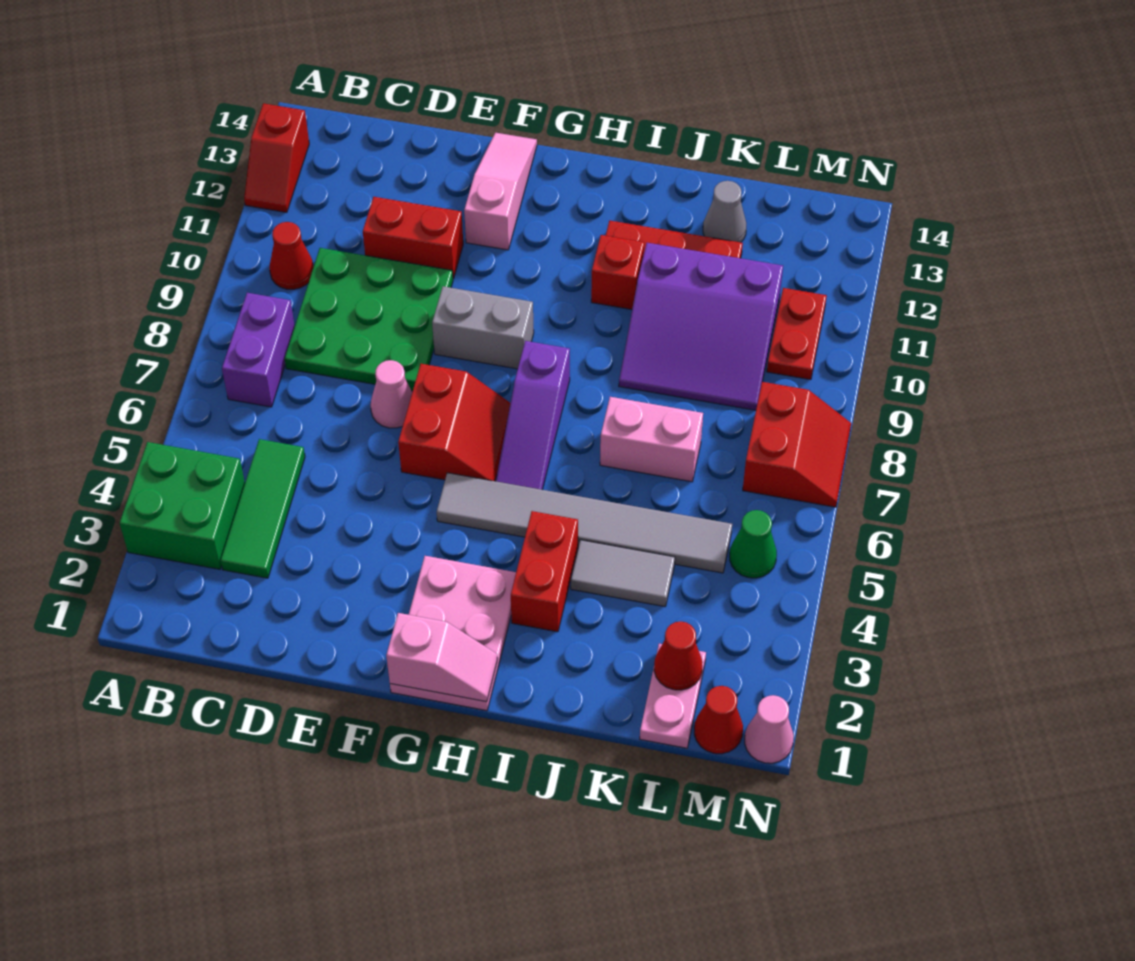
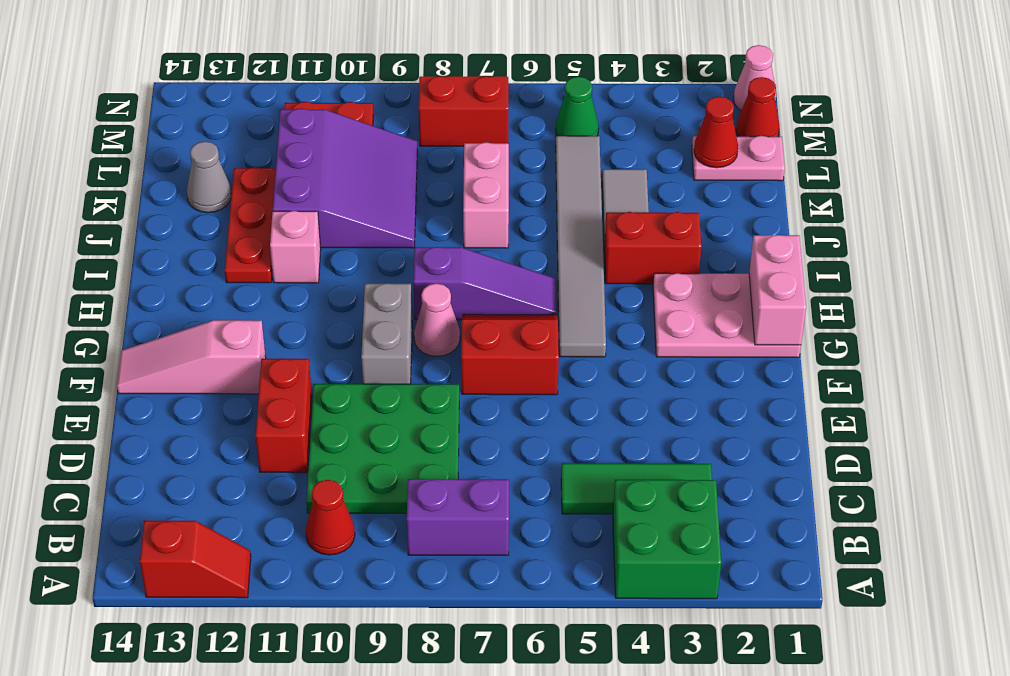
pink 1x1 cone [371,360,412,428] -> pink 1x1 cone moved to [414,283,460,356]
pink 1x2 slope [386,613,497,702] -> pink 1x2 brick [749,235,806,345]
red 1x1 brick [591,235,644,309] -> pink 1x1 brick [270,211,321,283]

